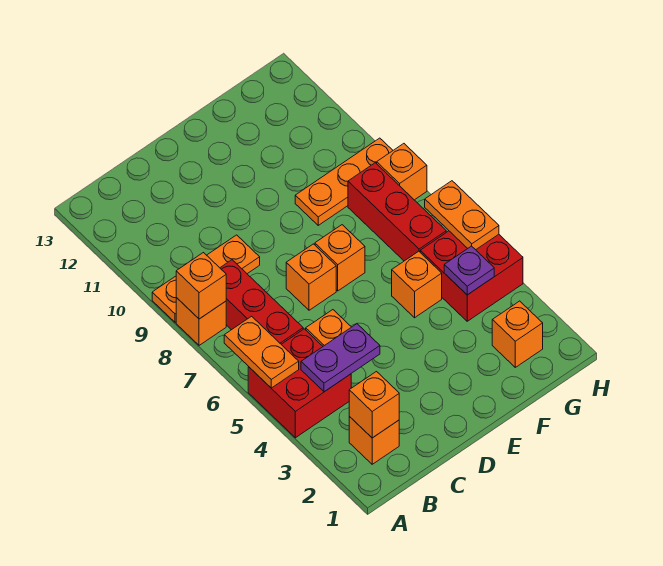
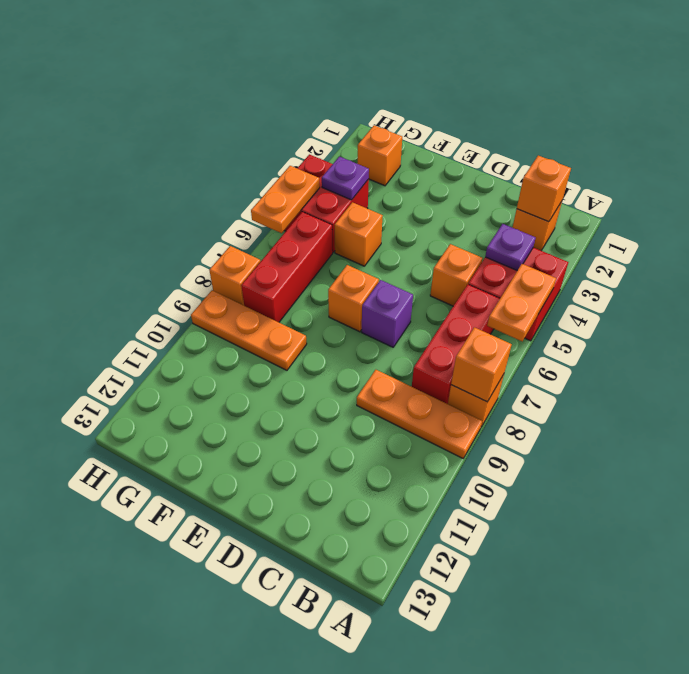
purple 1x2 plate [301,324,380,392] -> purple 1x1 plate [485,224,536,271]
orange 1x1 brick [286,244,336,310] -> purple 1x1 brick [362,280,413,347]

